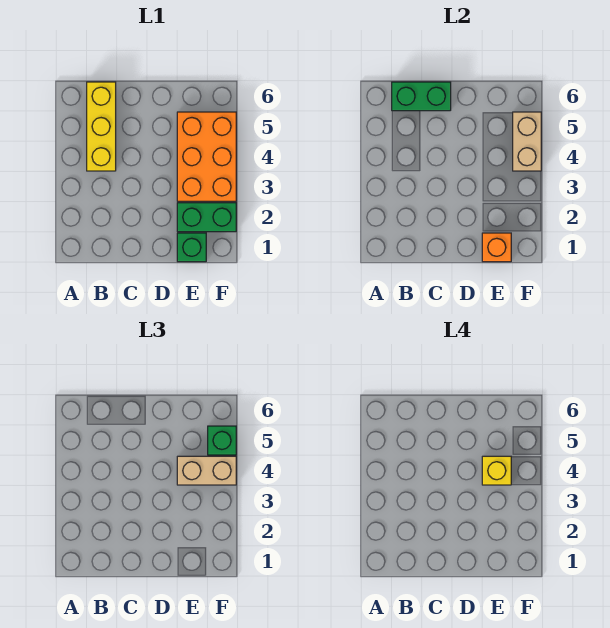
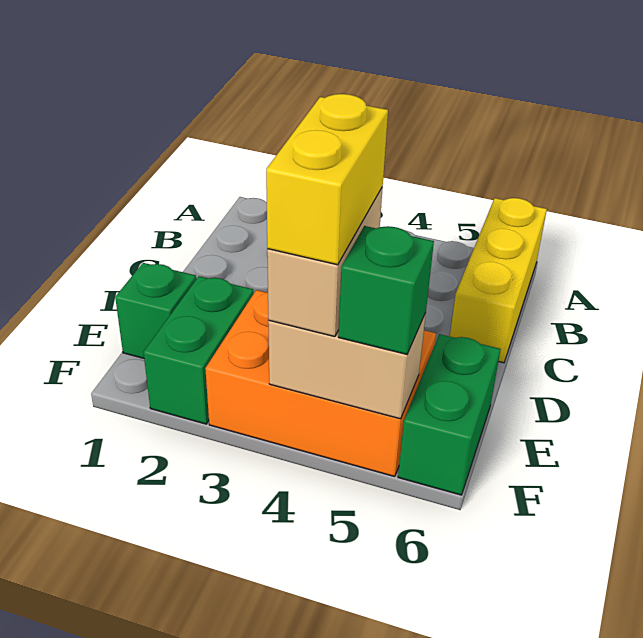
yellow 1x3 brick [87,82,116,171] -> yellow 1x3 brick turned to [450,198,547,363]
green 1x2 brick [392,82,451,111] -> green 1x2 brick moved to [398,334,501,495]
orange 1x1 brick [482,233,511,262] -> none
yellow 1x1 brick [482,456,511,485] -> yellow 1x2 brick [266,94,388,265]

